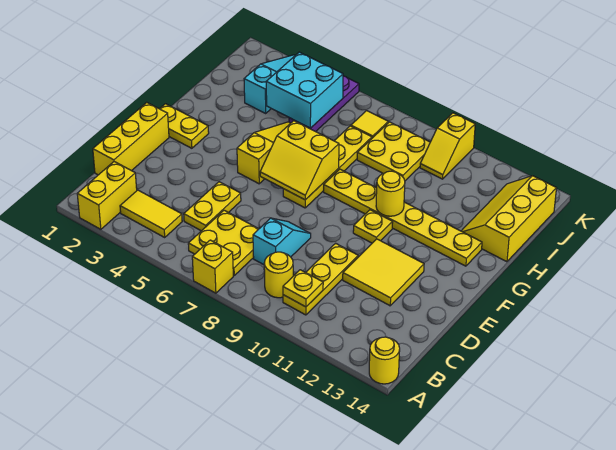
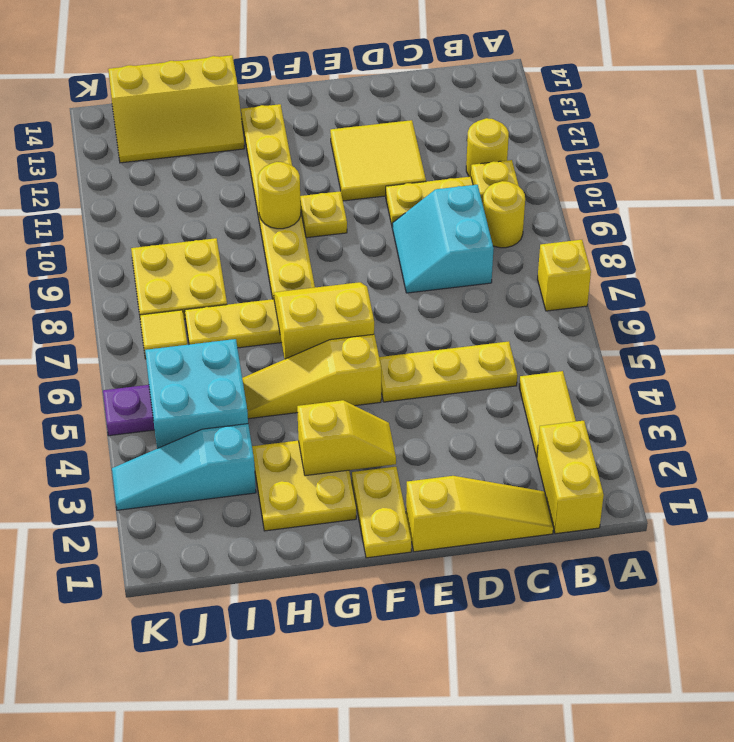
yellow 1x2 brick [77,162,137,229] -> yellow 1x2 brick turned to [537,421,604,534]
yellow 1x1 round brick [369,337,400,384] -> yellow 1x1 round brick moved to [466,118,509,177]
yellow 2x2 plate [188,210,258,275] -> yellow 2x2 plate moved to [252,441,356,531]
yellow 1x3 brick [93,102,169,175] -> yellow 1x3 slope [406,476,553,552]
yellow 1x2 plate [184,182,241,231] -> yellow 1x3 plate [379,341,517,402]
cyan 1x2 slope [253,218,311,265] -> cyan 2x2 slope [392,185,494,293]
yellow 2x2 slope [260,121,339,200] -> yellow 2x2 slope turned to [274,282,374,359]
yellow 1x2 slope [420,113,475,179] -> yellow 1x2 slope moved to [297,400,396,476]

